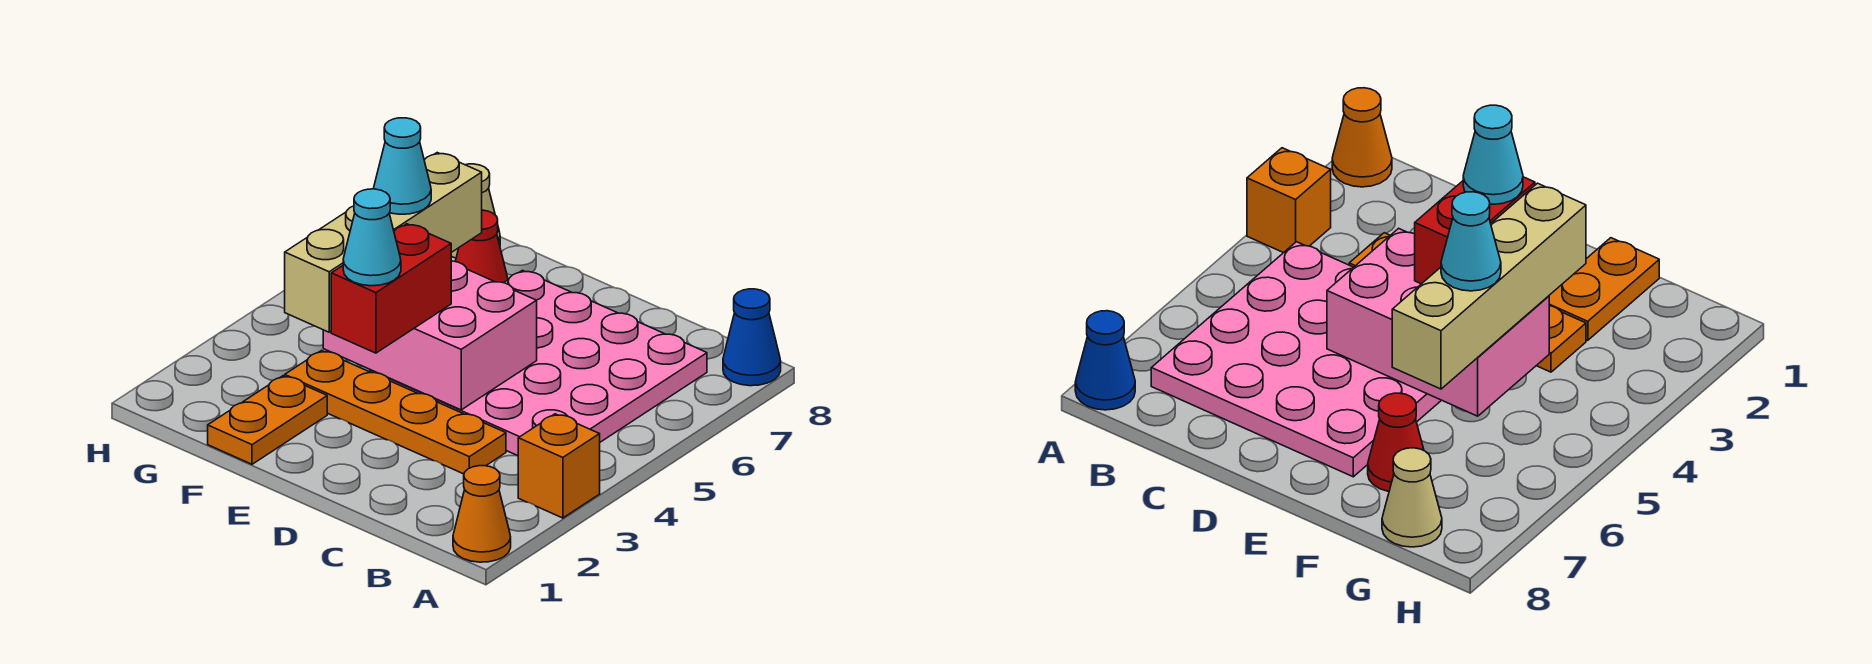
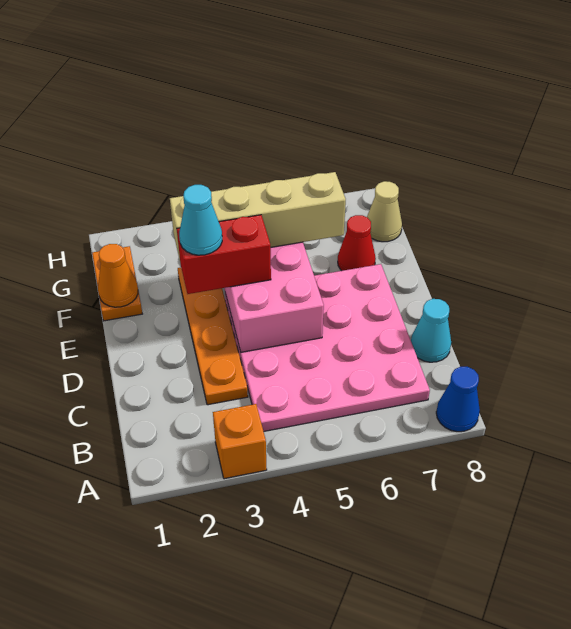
orange 1x1 cone [453,466,511,562] -> orange 1x1 cone moved to [98,244,138,307]
orange 1x2 plate [208,376,327,464] -> orange 1x2 plate turned to [92,246,142,321]
cyan 1x1 cone [374,118,431,214] -> cyan 1x1 cone moved to [411,299,451,362]

